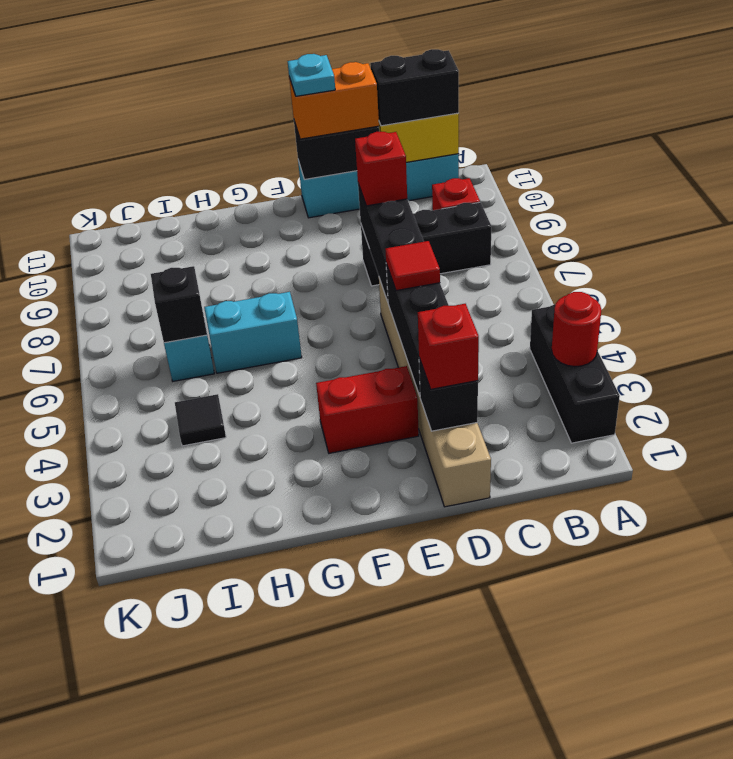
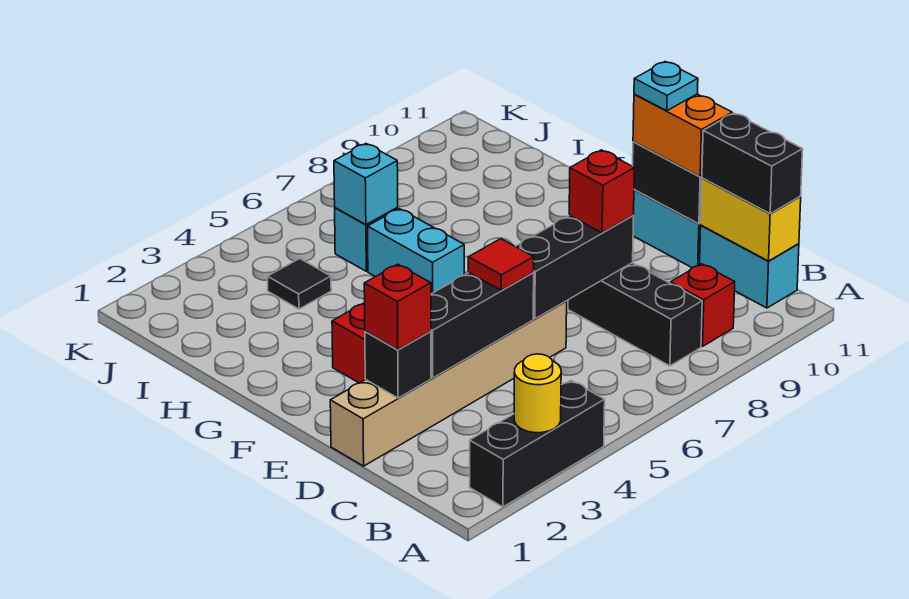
red 1x1 round brick [552,292,601,367] -> yellow 1x1 round brick [514,354,561,433]
black 1x1 brick [151,266,207,343] -> cyan 1x1 brick [334,144,398,225]

